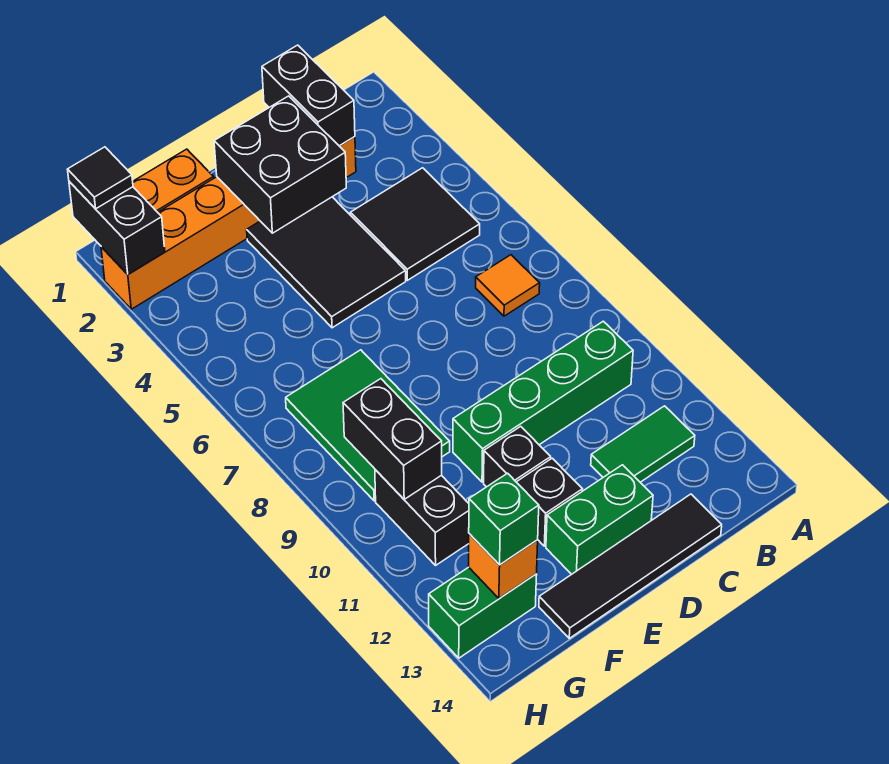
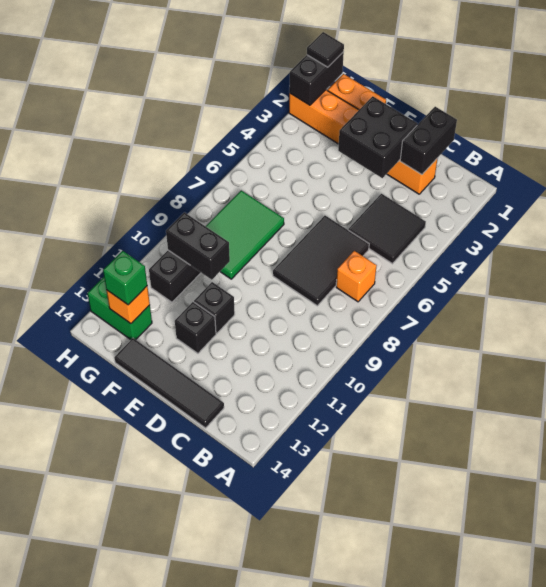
orange 1x1 tile [476,255,540,316] -> orange 1x1 brick [336,251,377,302]
green 1x4 brick [453,321,633,482] -> none
green 1x2 tile [591,406,695,482] -> none
black 2x3 tile [247,197,406,328] -> black 2x3 tile moved to [273,216,369,306]
green 1x2 brick [546,465,653,574] -> none
black 1x2 brick [343,379,442,499] -> black 1x2 brick turned to [166,212,230,280]

